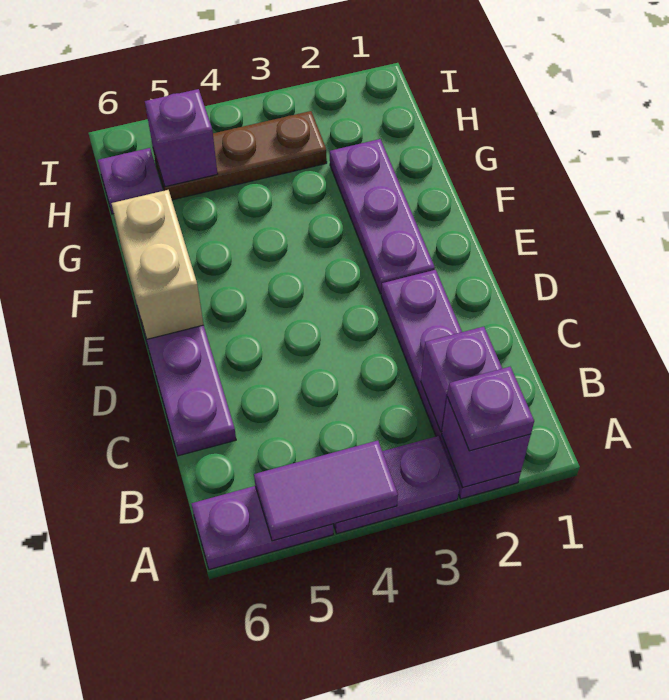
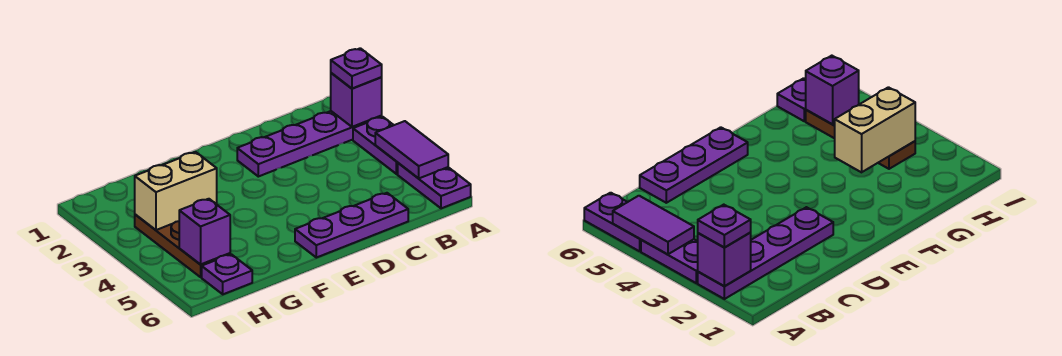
purple 1x1 brick [421,326,502,432] -> none
purple 1x3 plate [330,139,435,294] -> none
tan 1x2 brick [111,190,204,339] -> tan 1x2 brick moved to [135,152,217,230]

